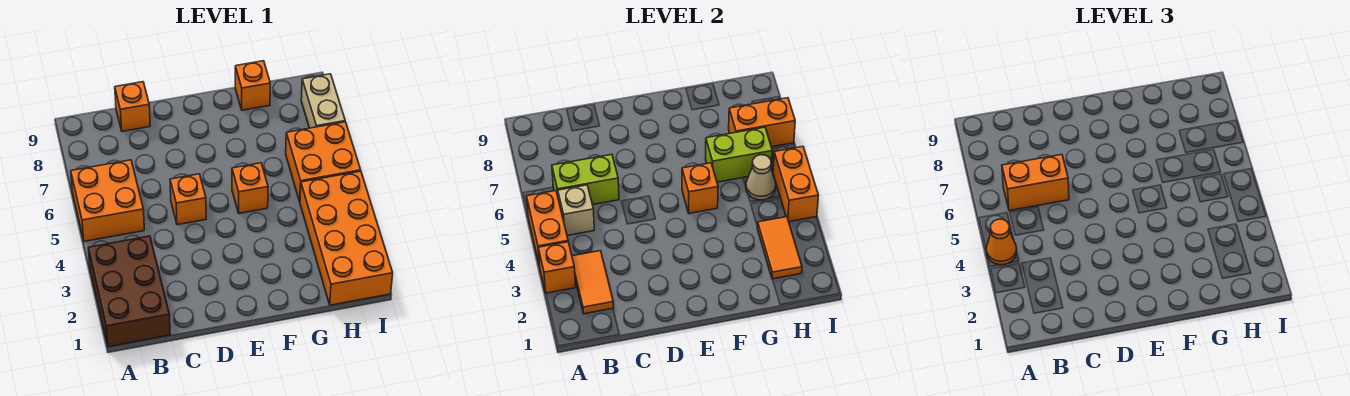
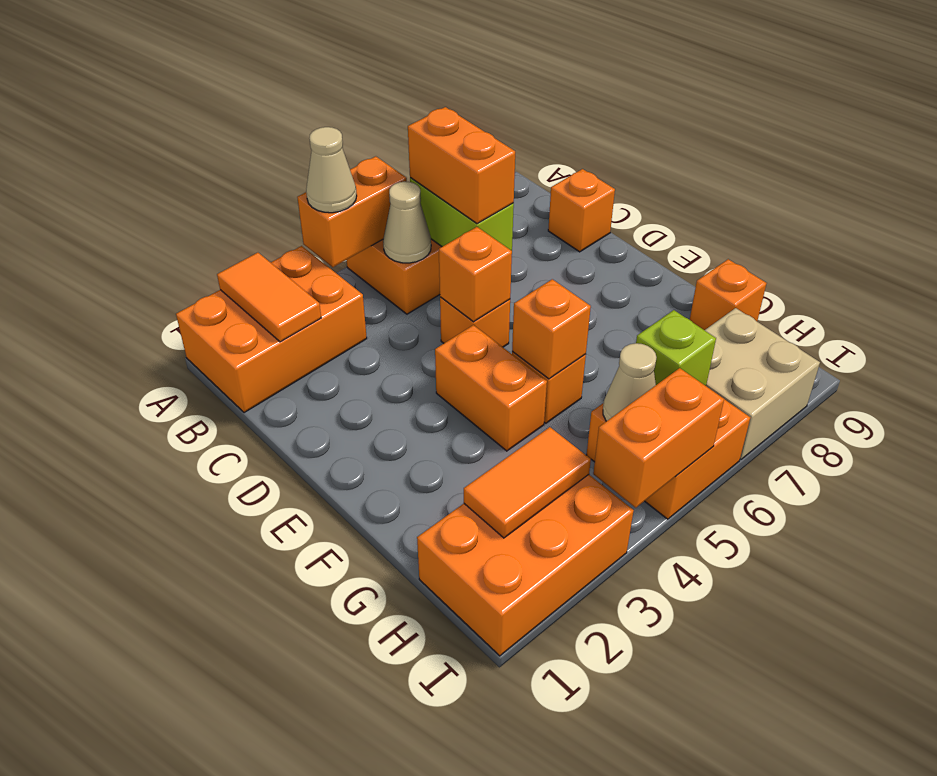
brown 2x3 brick [88,236,170,347] -> orange 2x3 brick [176,246,367,413]
orange 1x1 brick [538,242,576,293] -> orange 1x1 brick moved to [439,227,512,322]
orange 1x1 cone [986,219,1017,265] -> tan 1x1 cone [306,127,357,213]
orange 1x2 tile [572,251,614,314] -> orange 1x2 tile turned to [217,253,321,342]
tan 1x1 brick [558,185,594,236] -> tan 1x1 cone [383,181,431,263]
lime 1x2 brick [706,127,772,182] -> lime 1x1 brick [636,310,716,386]
orange 2x4 brick [300,171,393,305] -> orange 2x3 brick [417,475,634,656]
orange 1x2 brick [729,98,795,147] -> orange 1x2 brick moved to [435,325,547,451]
tan 1x2 brick [301,74,345,128] -> tan 2x2 brick [705,308,820,459]

